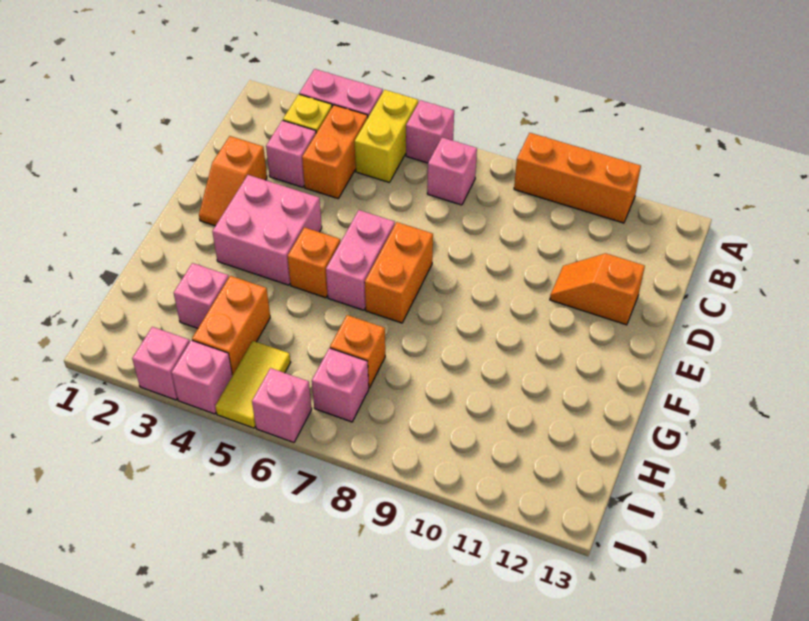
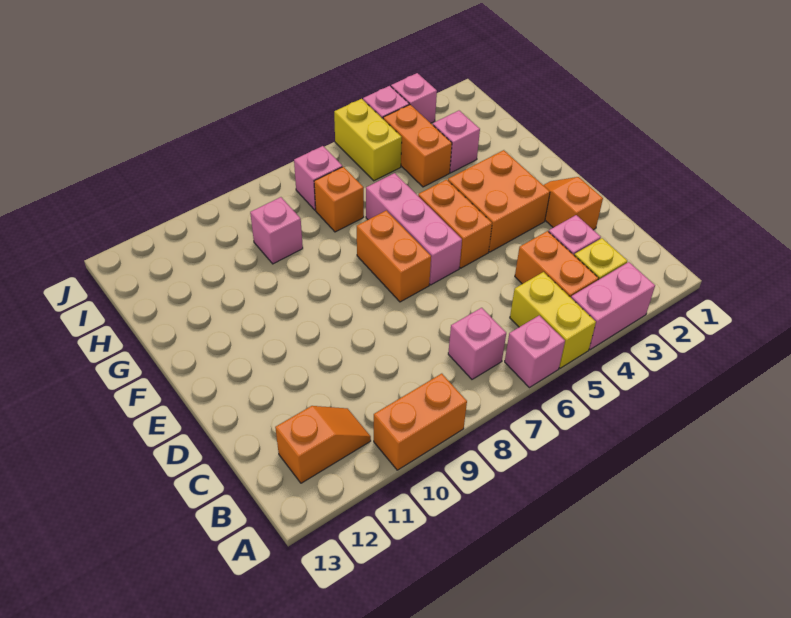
orange 1x3 brick [514,133,641,223] -> orange 1x2 brick [374,374,467,470]
orange 1x2 slope [550,253,645,325] -> orange 1x2 slope moved to [275,406,371,483]
pink 2x2 brick [212,175,322,285] -> orange 2x2 brick [448,150,550,252]
pink 1x2 brick [326,210,395,310] -> pink 1x3 brick [366,173,462,285]
orange 1x1 brick [288,227,340,298] -> orange 1x2 brick [418,180,492,268]
yellow 1x2 tile [215,341,291,428] -> yellow 1x2 brick [334,99,402,181]
pink 1x1 brick [252,368,312,442] -> pink 1x1 brick moved to [250,197,303,264]

